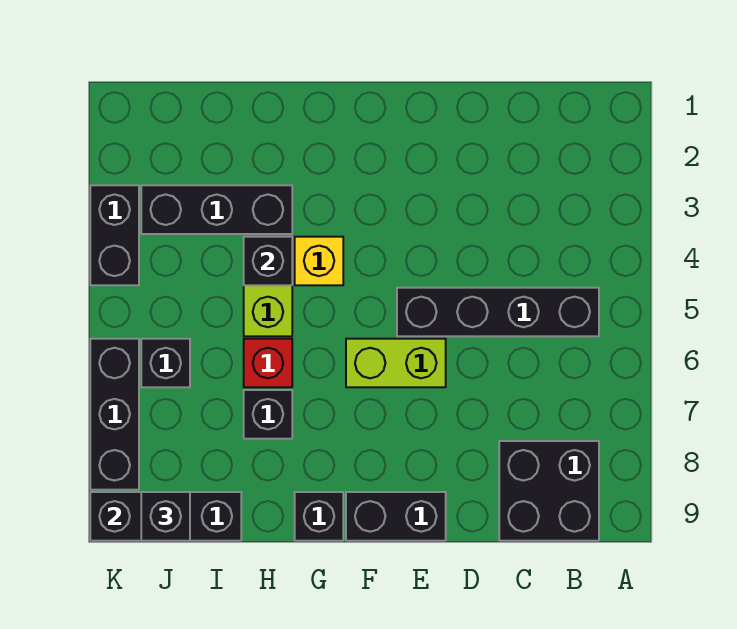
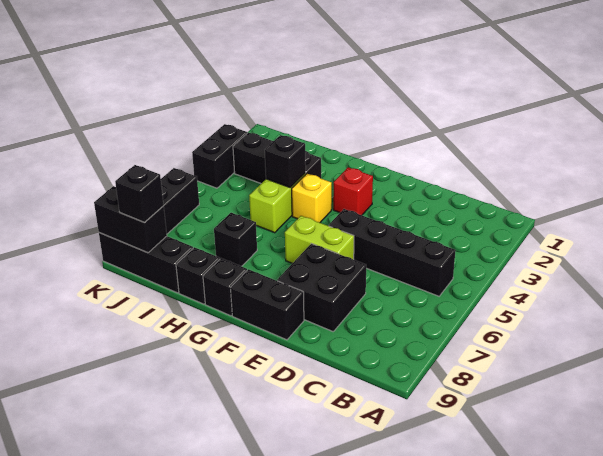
black 2x2 brick [499,441,599,541] -> black 2x2 brick moved to [277,244,366,331]
red 1x1 brick [244,339,292,387] -> red 1x1 brick moved to [333,167,373,215]
black 1x1 brick [141,339,190,387] -> black 1x1 brick moved to [176,247,220,304]

